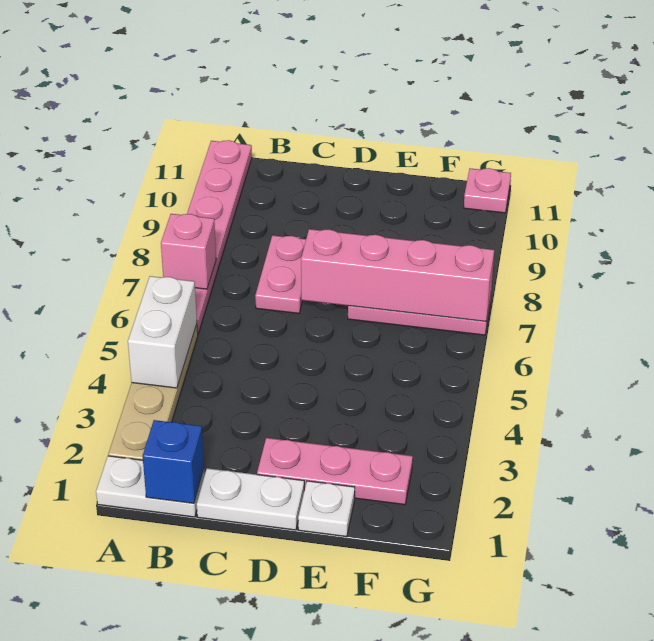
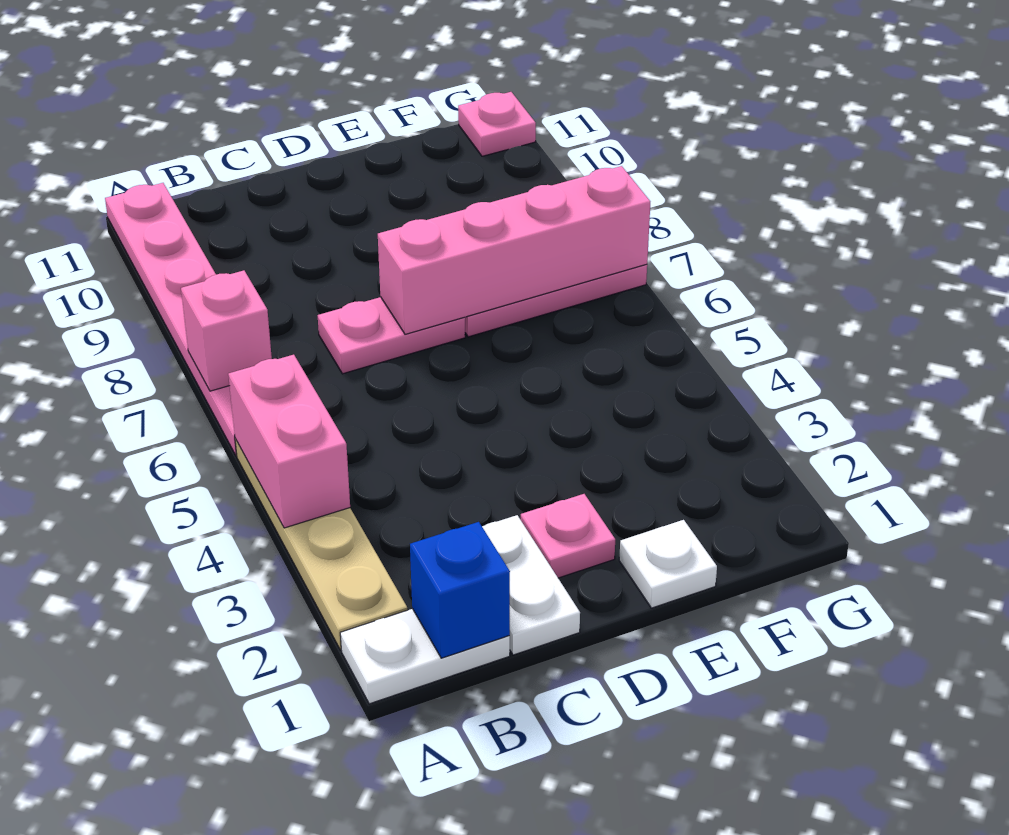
white 1x2 brick [128,276,197,388] -> pink 1x2 brick [228,355,350,528]
white 1x2 plate [197,468,304,530] -> white 1x2 plate turned to [482,515,580,655]
pink 1x2 plate [255,235,306,313] -> pink 1x2 plate turned to [318,297,465,374]
pink 1x3 plate [257,438,413,505] -> pink 1x1 plate [521,494,615,578]

